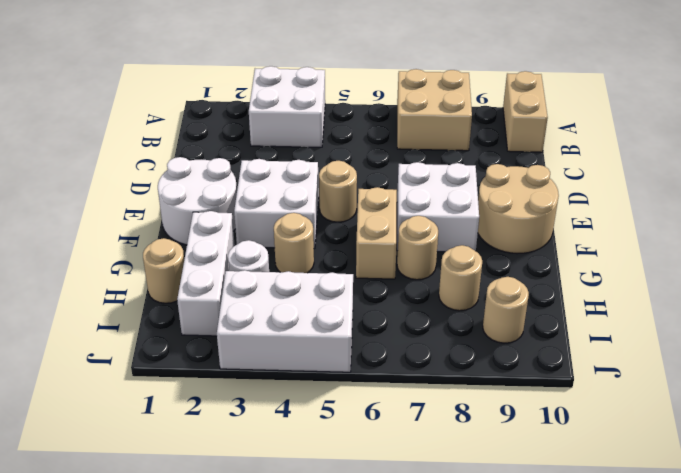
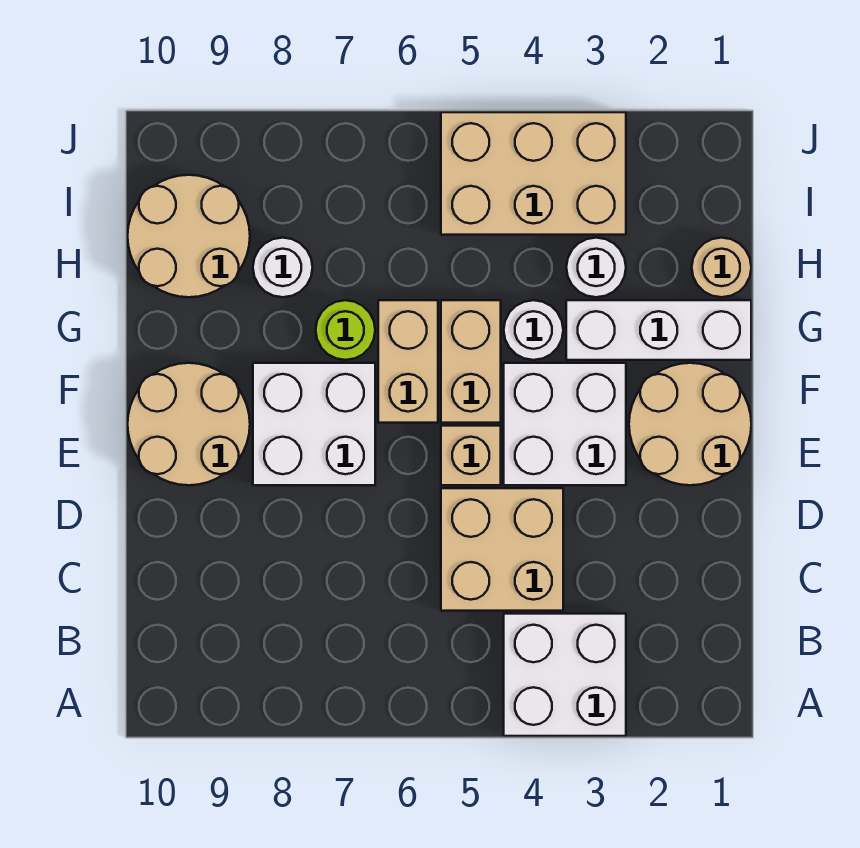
tan 2x2 brick [397,69,472,151] -> tan 2x2 brick moved to [441,488,563,611]
tan 1x2 brick [503,71,548,152] -> tan 1x2 brick moved to [441,300,501,423]
white 2x2 round brick [158,157,237,245] -> tan 2x2 round brick [629,363,751,485]
tan 1x1 round brick [319,161,357,222] -> tan 1x1 brick [441,426,501,485]
white 1x3 brick [177,211,235,336] -> white 1x3 brick turned to [566,300,751,360]
tan 1x1 round brick [274,213,314,273] -> white 1x1 round brick [504,300,563,360]
tan 1x1 round brick [397,216,438,280] -> lime 1x1 round brick [316,300,375,360]
tan 1x1 round brick [439,245,482,311] -> white 1x1 round brick [253,238,313,297]
white 2x3 brick [217,270,353,372] -> tan 2x3 brick [441,112,626,235]
tan 1x1 round brick [483,277,529,343] -> tan 2x2 round brick [128,175,250,297]

